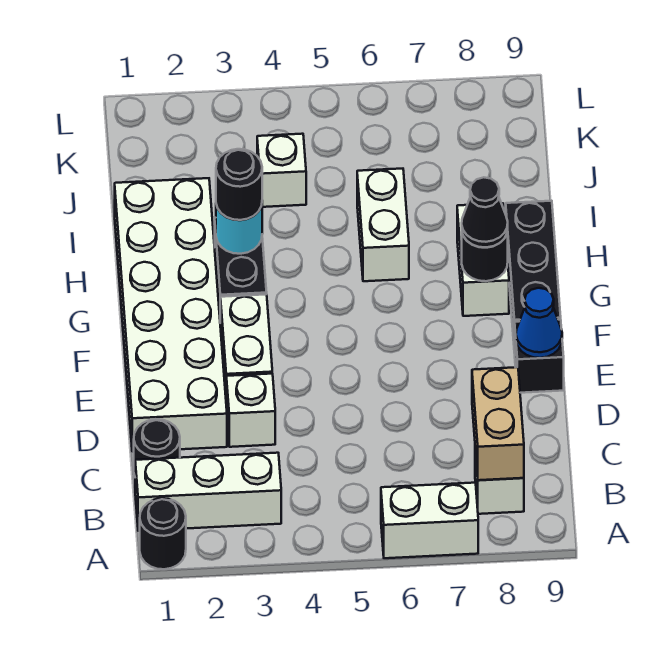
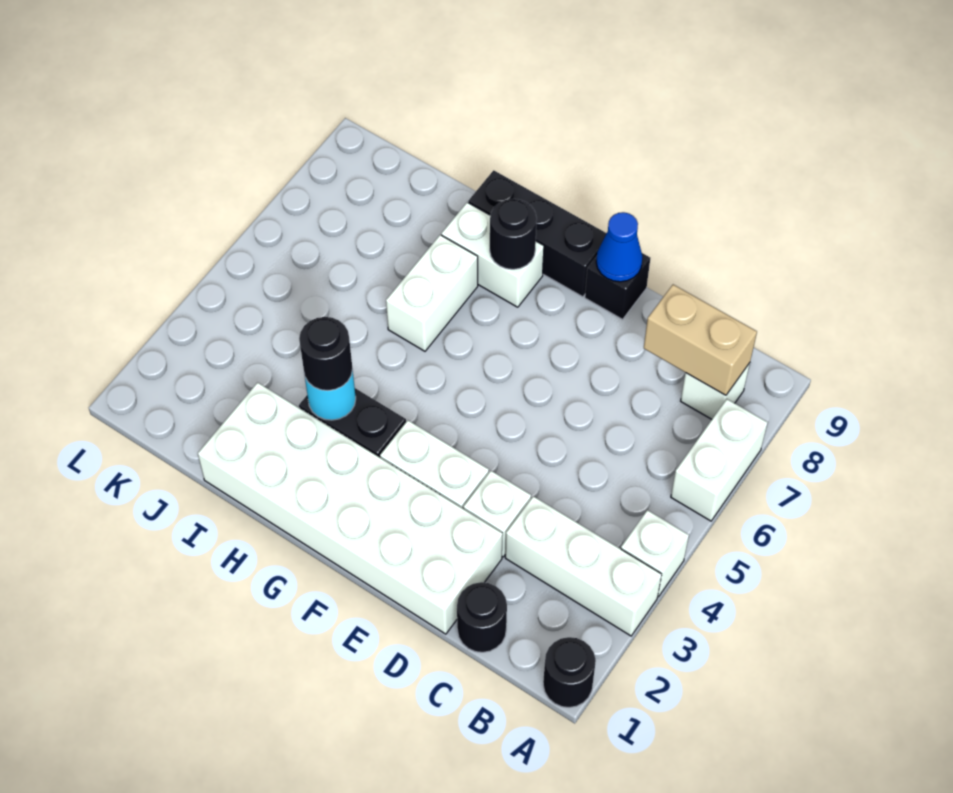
white 1x3 brick [135,453,281,531] -> white 1x3 brick turned to [505,496,662,636]
black 1x1 cone [462,177,508,247] -> none
white 1x2 brick [357,169,409,281] -> white 1x2 brick turned to [386,235,478,351]
white 1x1 brick [257,134,306,207] -> white 1x1 brick moved to [621,510,689,597]

